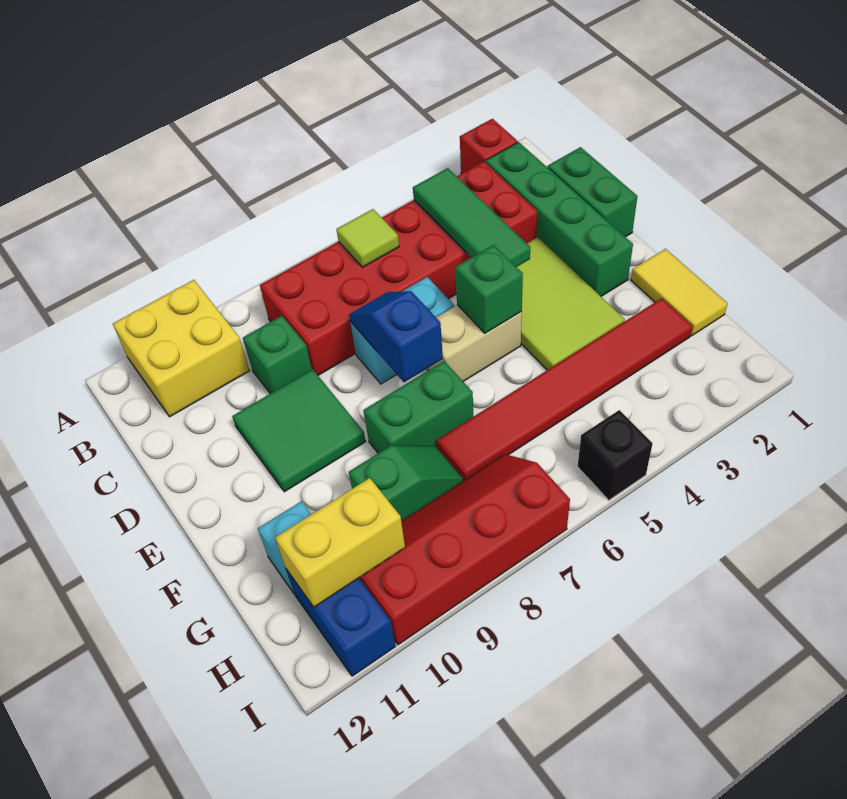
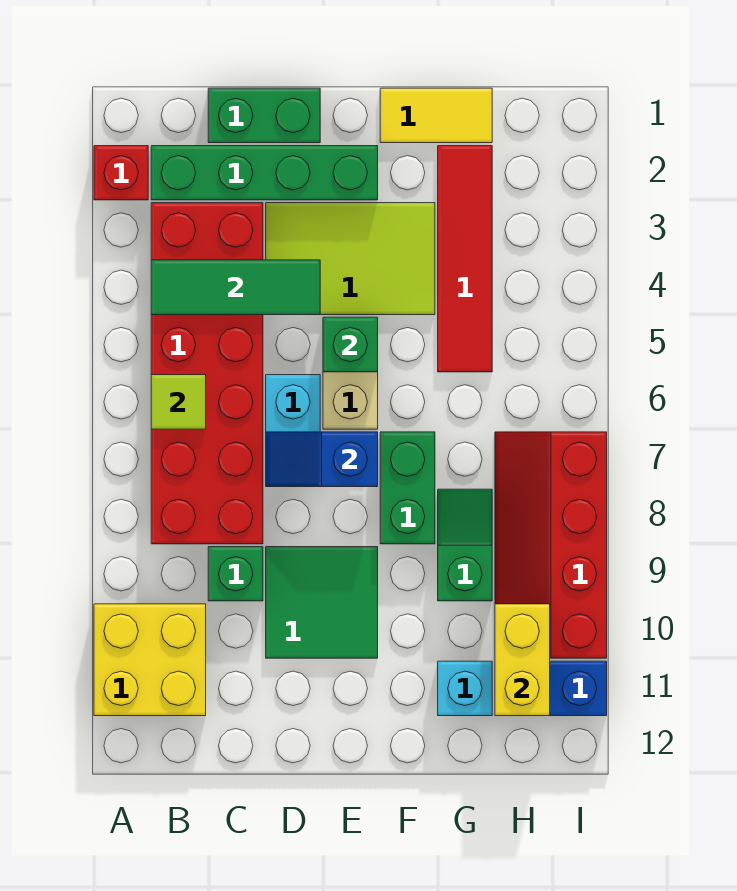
red 1x6 tile [437,298,692,481] -> red 1x4 tile [438,146,492,372]
black 1x1 brick [578,410,653,500] -> none

